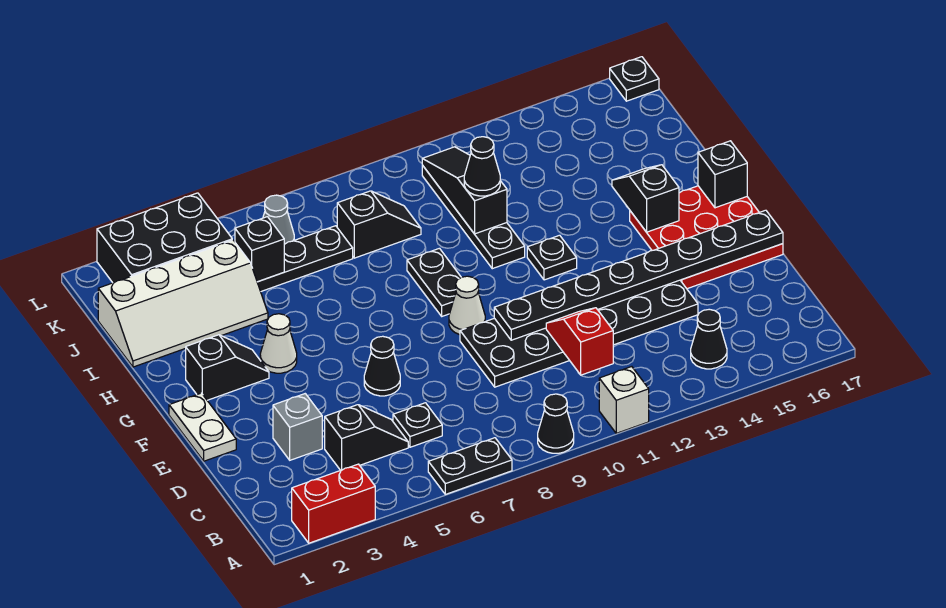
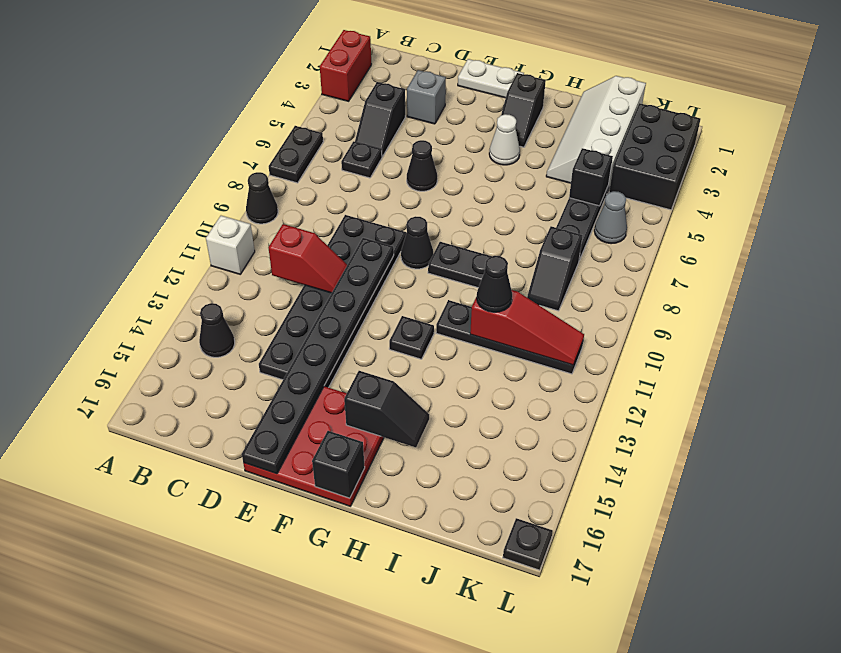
white 1x1 cone [449,276,485,335] -> black 1x1 cone [401,216,433,269]
black 1x3 slope [422,147,507,234] -> red 1x3 slope [470,290,584,365]

